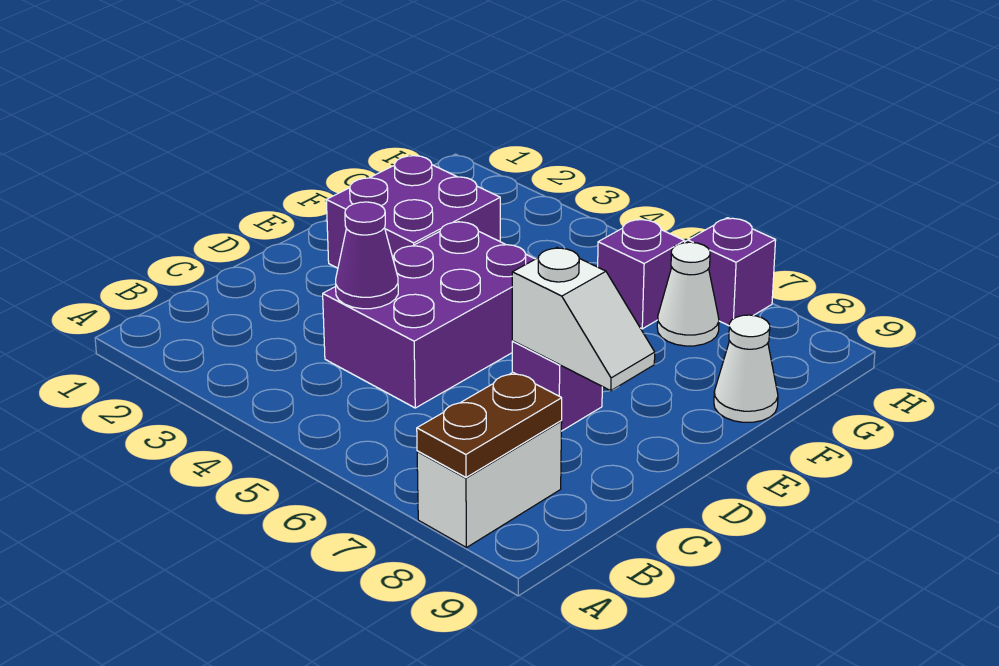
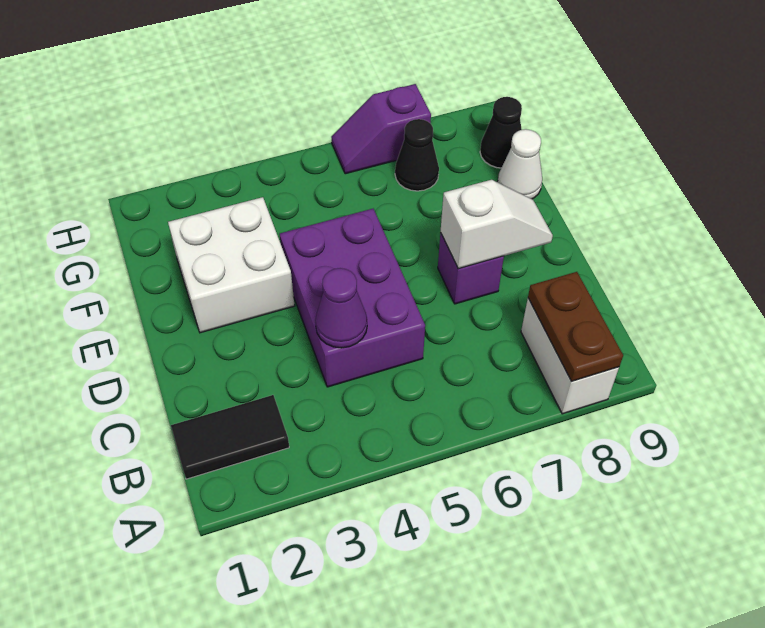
none -> black 1x2 tile [171,395,289,479]
purple 2x2 brick [326,156,500,268] -> white 2x2 brick [168,197,295,333]
purple 1x1 brick [598,219,685,329] -> none
white 1x1 cone [657,242,719,346] -> black 1x1 cone [395,119,439,191]
none -> black 1x1 cone [480,97,522,168]

